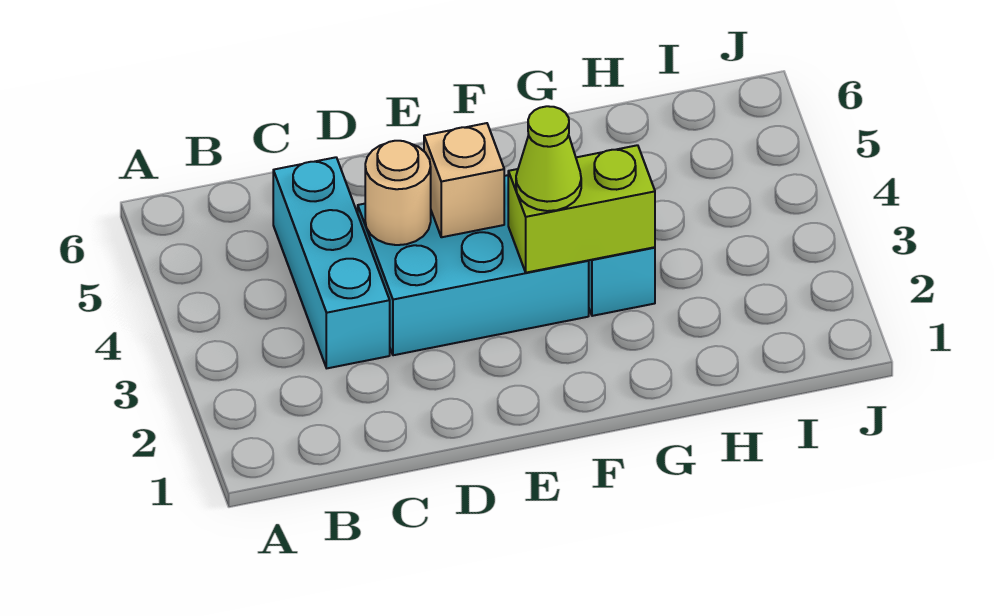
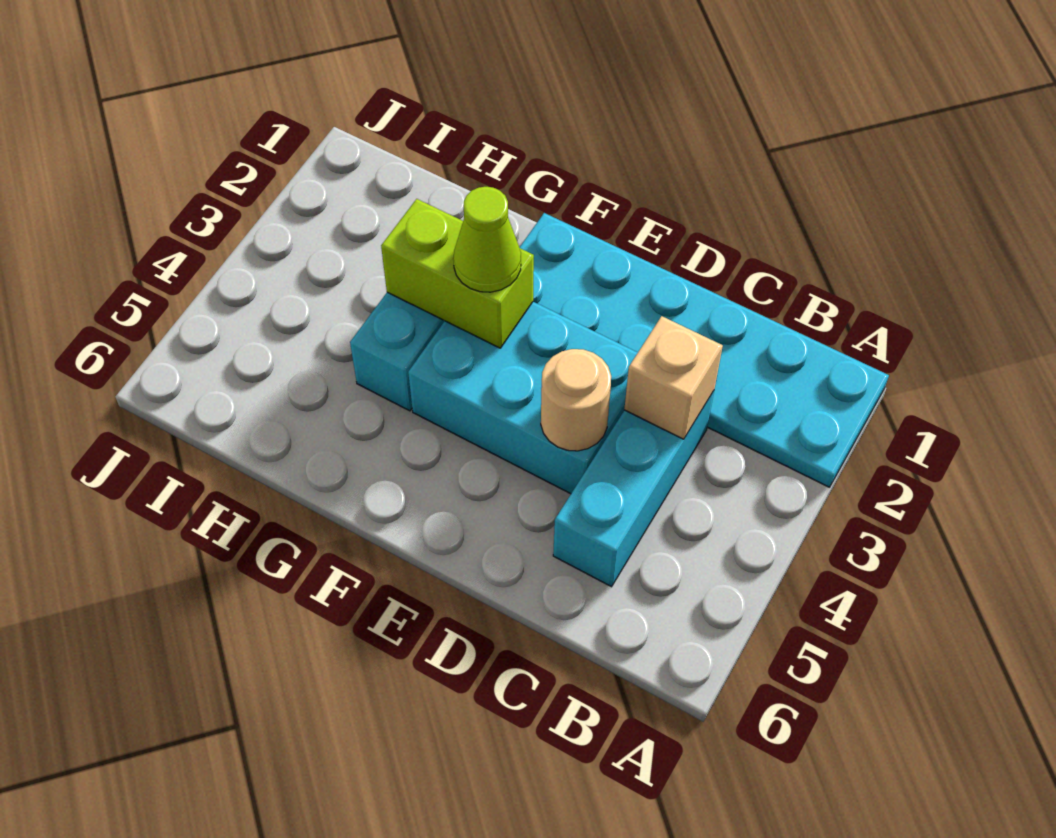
none -> cyan 2x6 plate [519,213,889,487]
tan 1x1 brick [424,123,504,237] -> tan 1x1 brick moved to [624,316,723,439]

